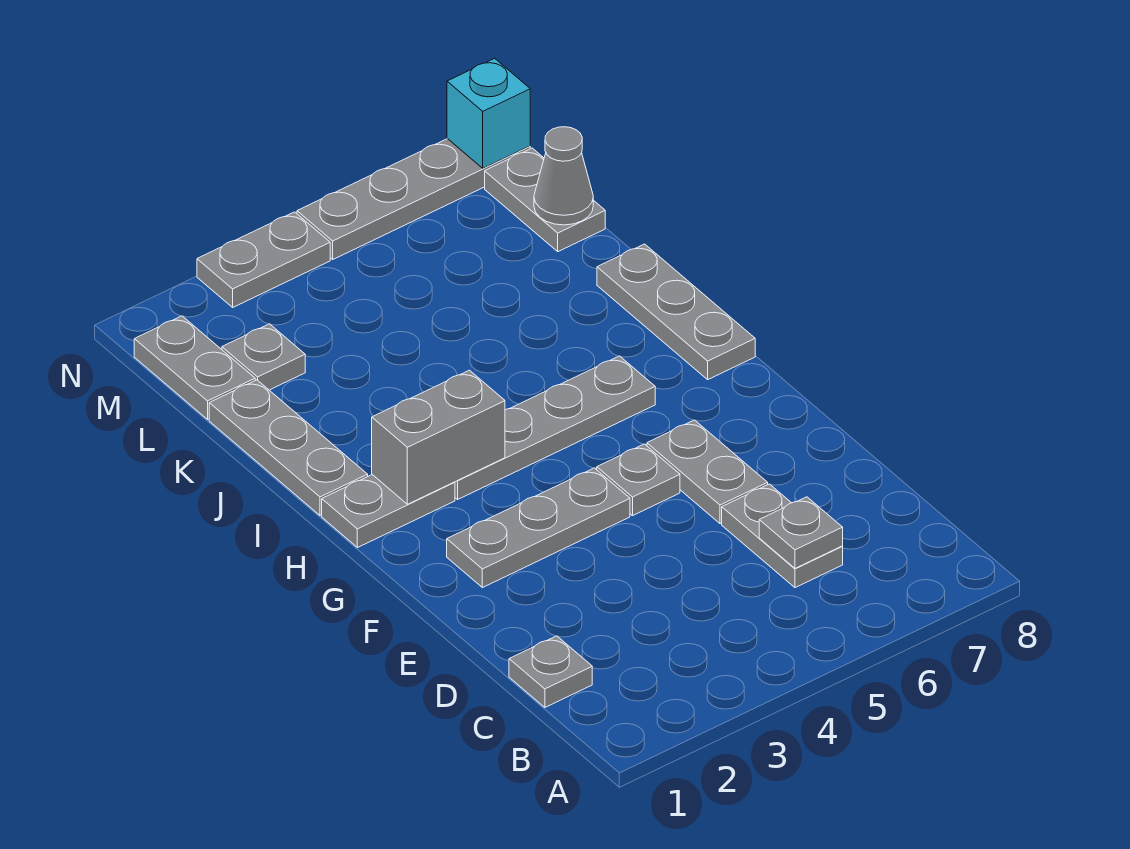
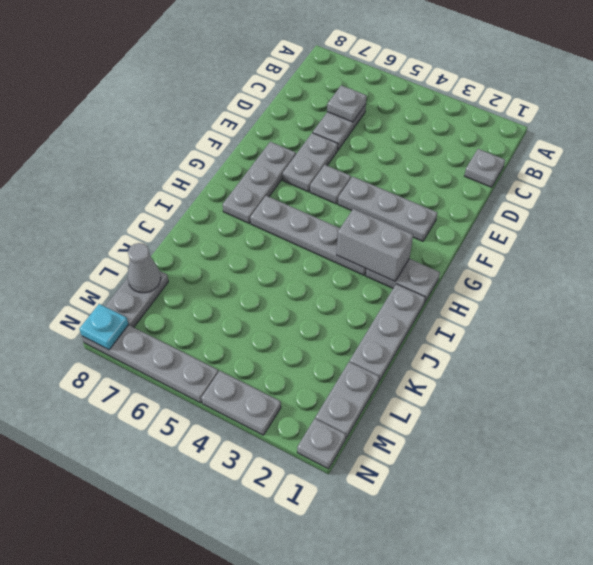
grey 1x3 plate [597,244,755,379] -> grey 1x3 plate moved to [223,142,296,223]
grey 1x1 plate [222,324,305,390] -> grey 1x1 plate moved to [297,419,346,469]
cyan 1x1 brick [447,58,530,168] -> cyan 1x1 plate [79,304,129,350]

